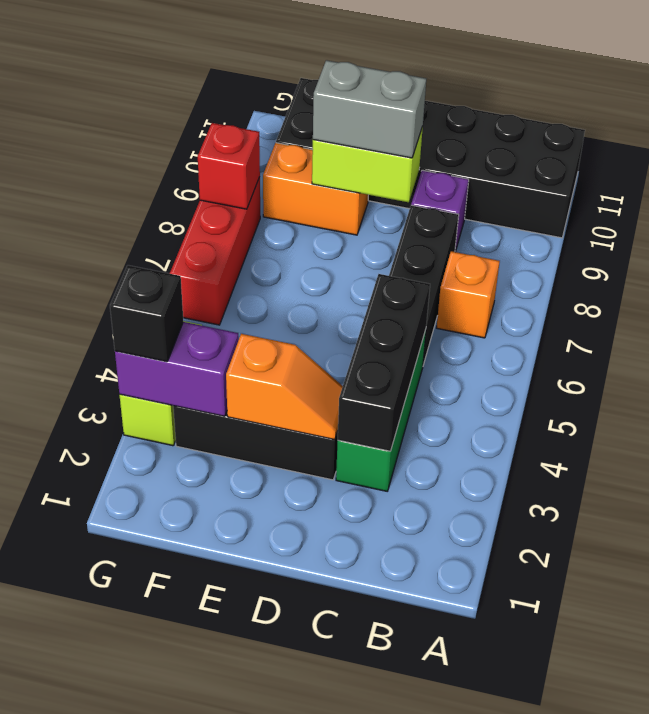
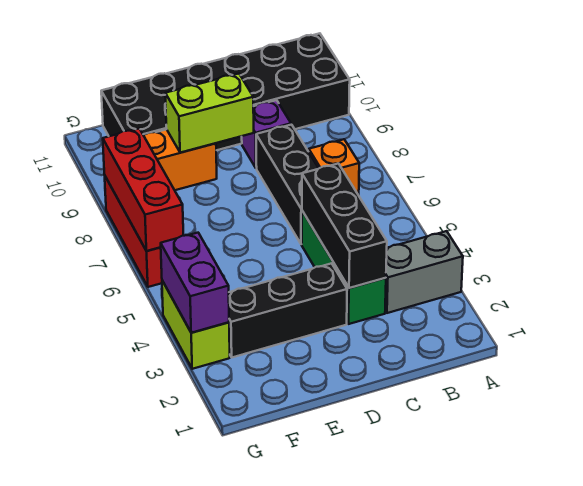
orange 1x2 slope [226,334,343,440] -> none
grey 1x2 brick [313,60,426,158] -> grey 1x2 brick moved to [385,231,463,313]
purple 1x2 brick [115,322,239,416] -> purple 1x2 brick turned to [160,233,229,333]
black 1x1 brick [110,265,183,362] -> none
red 1x1 brick [198,123,260,209] -> red 1x3 brick [103,129,183,251]

